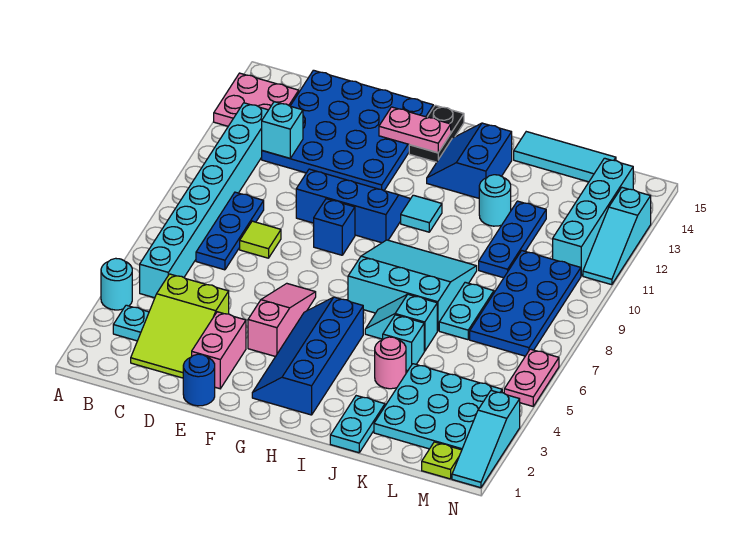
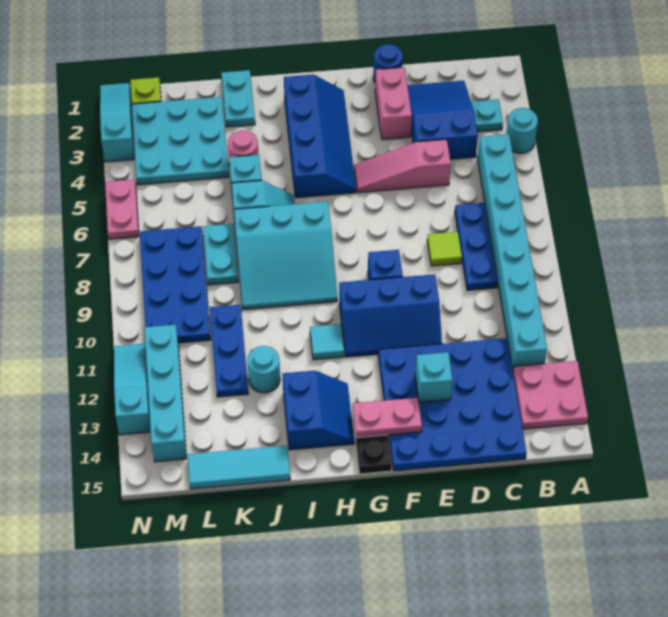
lime 2x3 slope [131,274,229,378] -> blue 2x3 slope [407,81,478,159]
cyan 1x1 brick [262,102,303,158] -> cyan 1x1 brick moved to [415,352,453,402]
pink 1x3 slope [248,283,316,357] -> pink 1x3 slope turned to [354,139,451,193]

